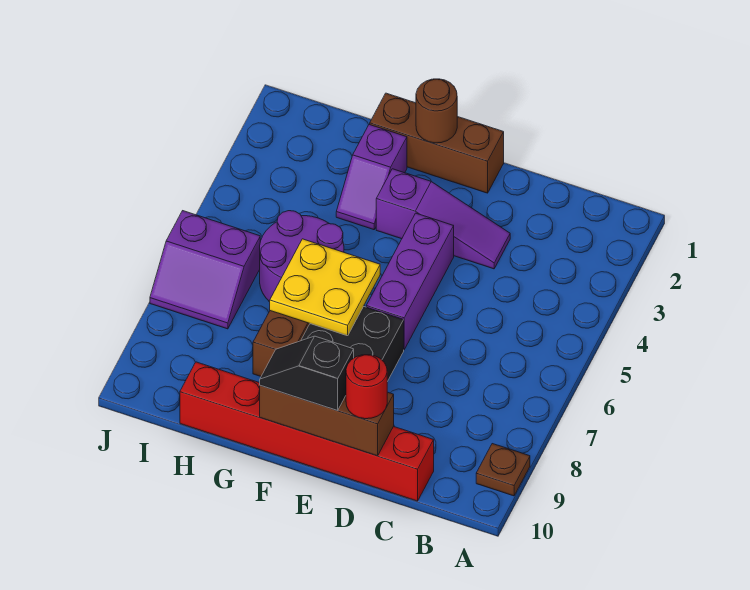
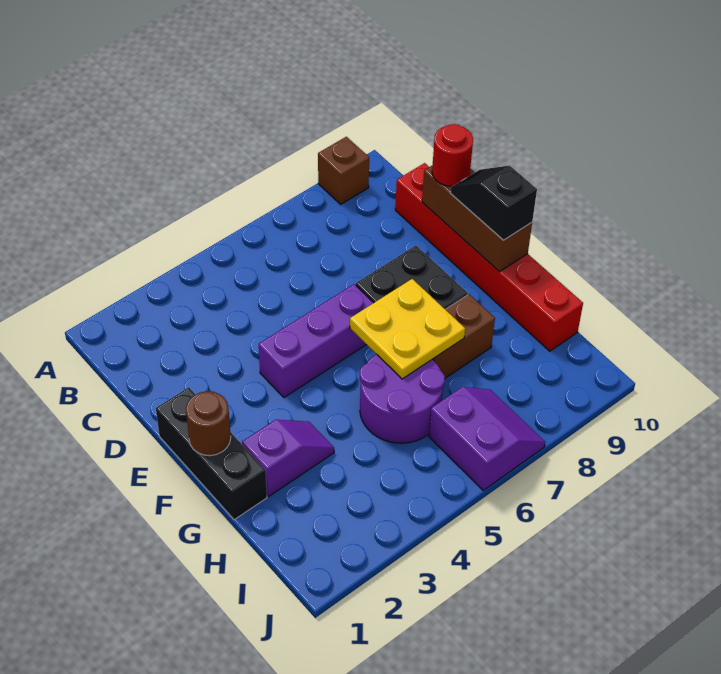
brown 1x1 plate [476,444,530,496] -> brown 1x1 brick [318,137,369,204]
purple 1x3 slope [376,169,510,269] -> none
brown 1x3 brick [370,93,504,193] -> black 1x3 brick [156,387,267,520]
black 1x2 slope [260,336,354,411] -> black 1x2 slope turned to [451,166,537,240]

